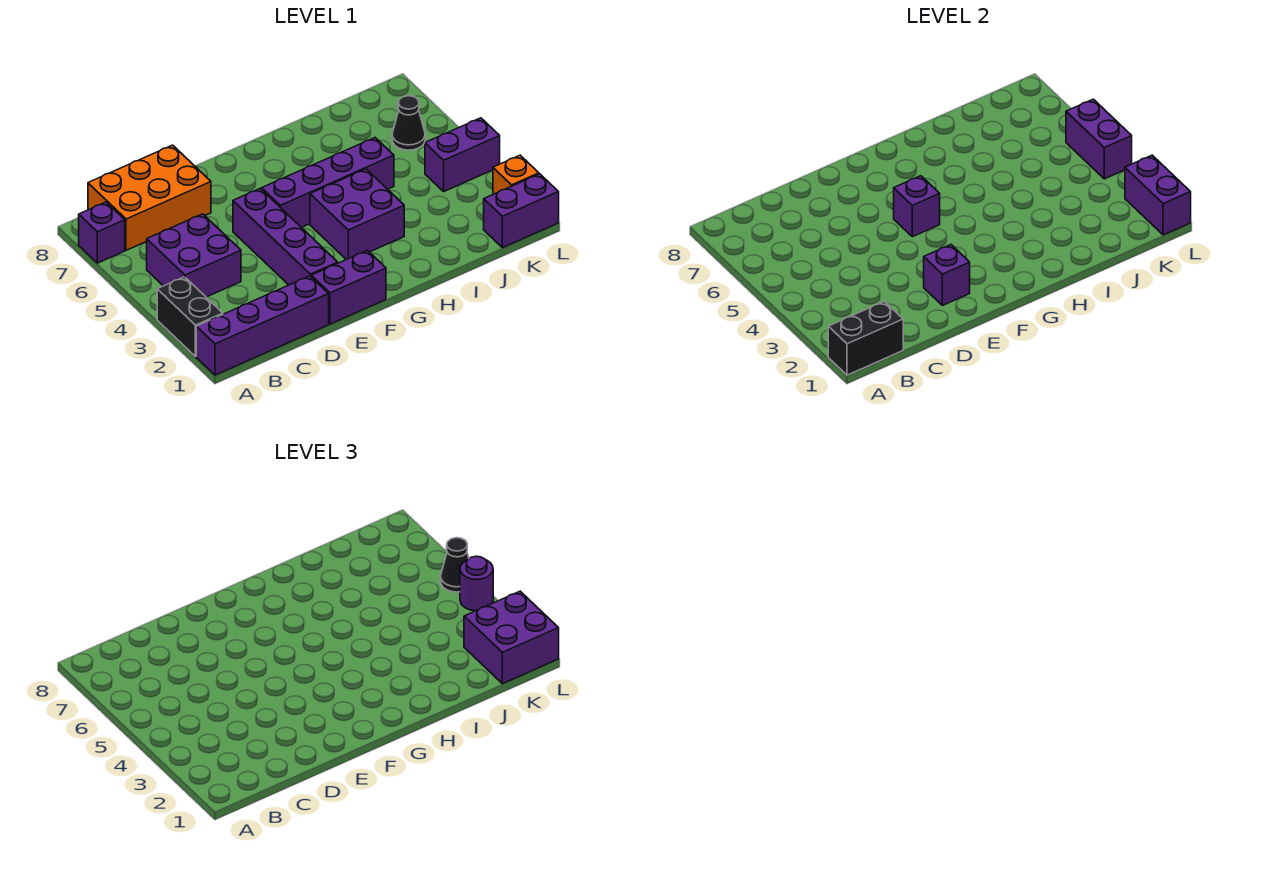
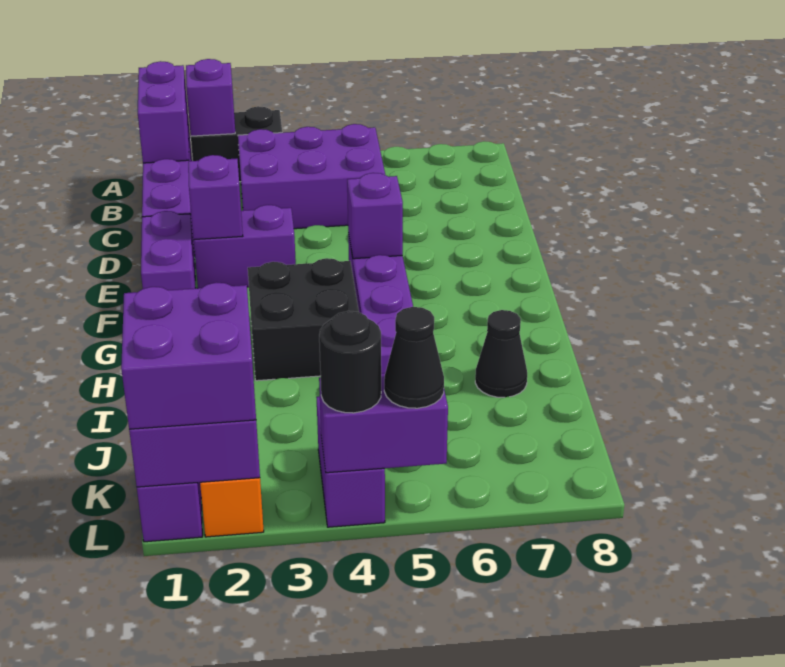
black 1x2 brick [828,301,903,375] -> purple 1x2 brick [138,61,189,163]
purple 1x1 brick [79,202,125,263] -> purple 1x1 brick moved to [186,59,235,136]
purple 2x2 brick [147,214,241,297] -> purple 2x3 brick [238,124,385,229]
orange 2x3 brick [88,145,211,250] -> none
purple 1x4 brick [233,189,338,285] -> purple 1x2 brick [194,205,296,288]
purple 2x2 brick [310,169,404,260] -> black 2x2 brick [248,258,359,381]
black 1x1 cone [392,96,425,150] -> black 1x1 cone moved to [475,310,527,397]
purple 1x1 round brick [460,556,493,611] -> black 1x1 round brick [319,311,381,413]

